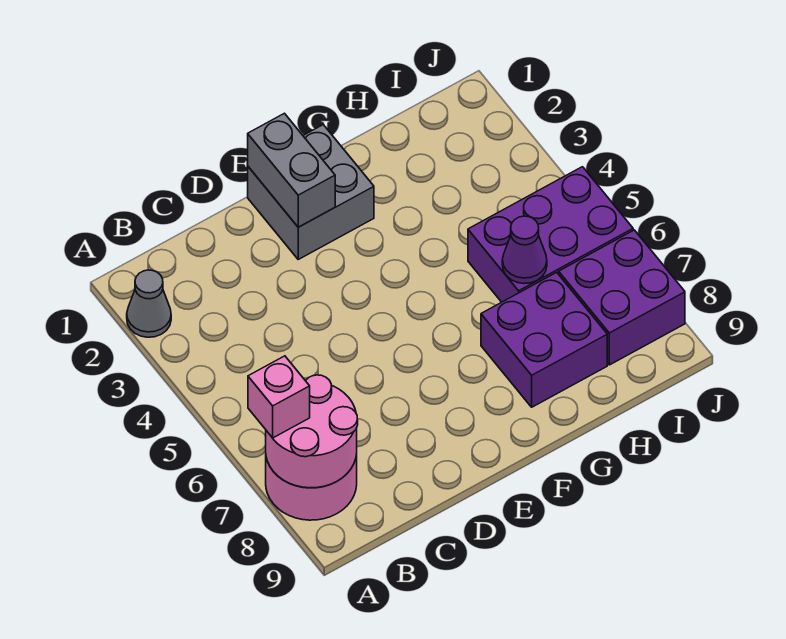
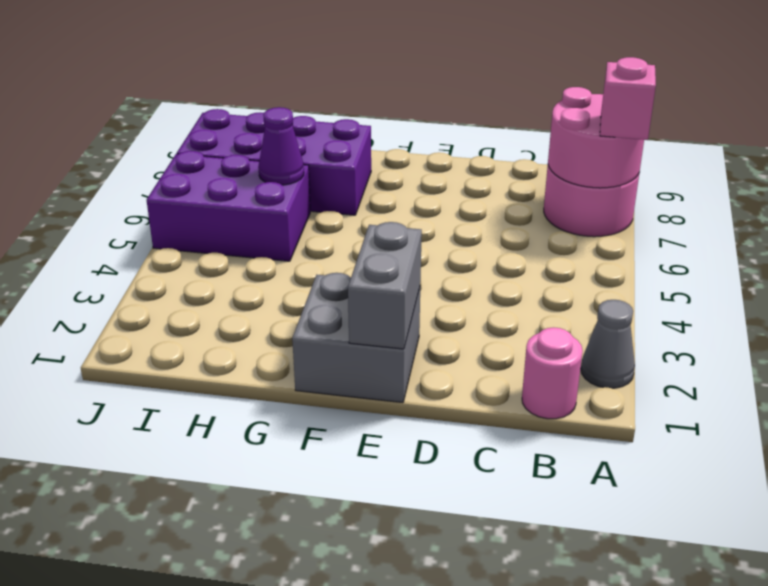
none -> pink 1x1 round brick [522,327,583,419]

